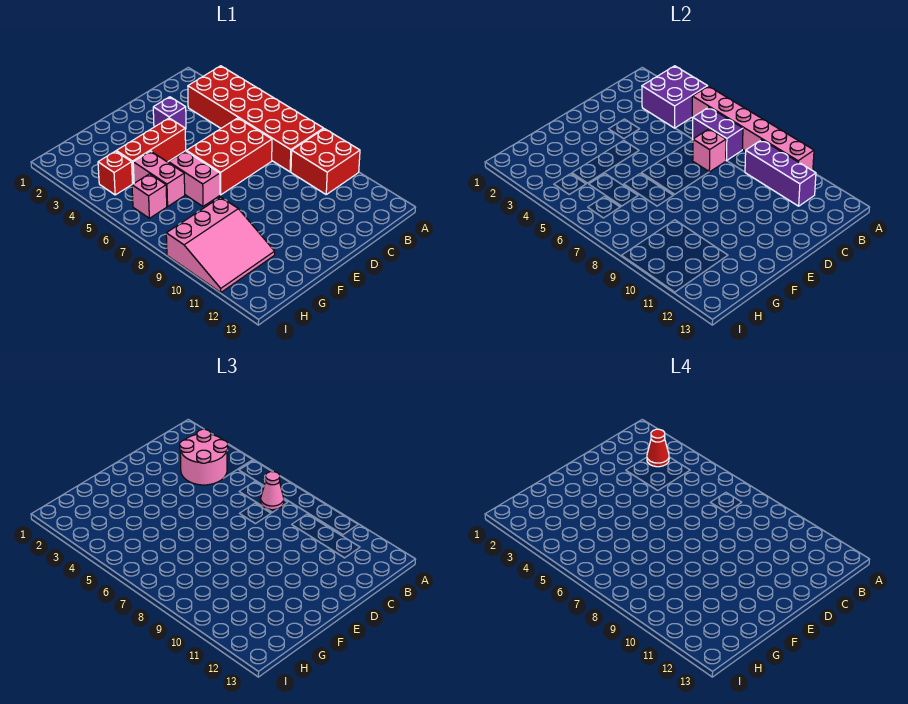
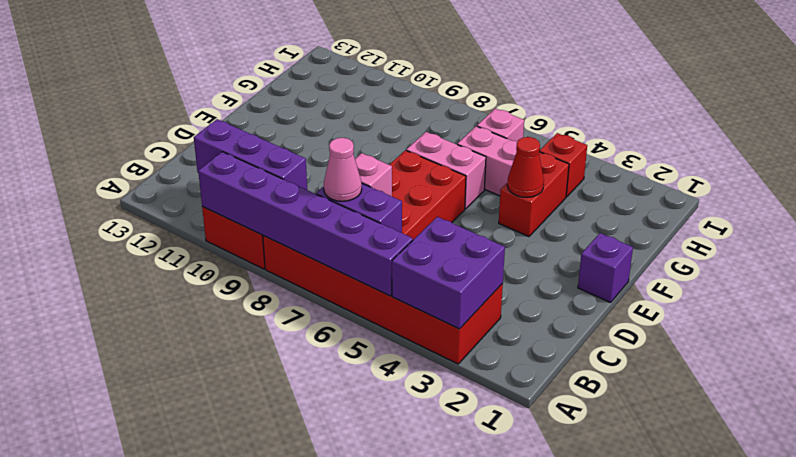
pink 1x6 brick [692,86,814,171] -> purple 1x6 brick [198,152,413,296]
pink 2x2 round brick [180,429,228,485] -> none
red 1x1 cone [647,429,669,467] -> red 1x1 cone moved to [507,137,544,198]
purple 1x1 brick [153,97,186,129] -> purple 1x1 brick moved to [578,233,633,303]
red 1x3 brick [116,118,186,183] -> red 1x2 brick [499,152,569,237]
pink 3x3 slope [166,197,275,292] -> none

